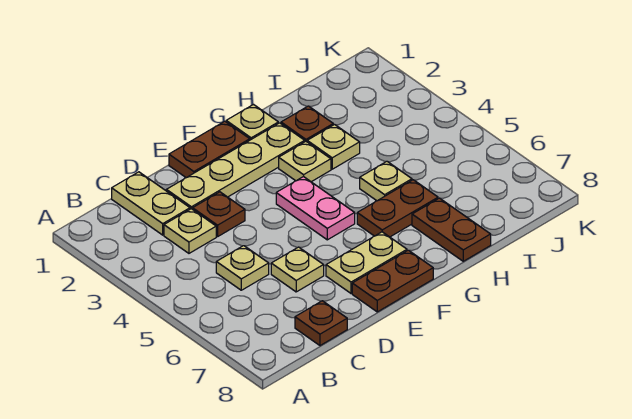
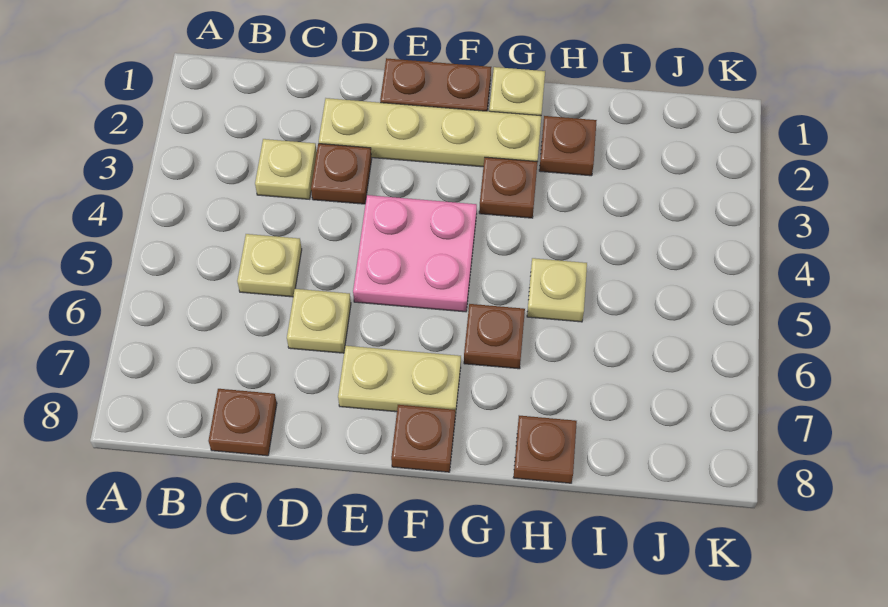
tan 1x2 plate [112,172,190,235] -> none
brown 1x2 plate [352,250,433,312] -> brown 1x1 plate [391,405,455,472]
pink 1x2 plate [276,177,355,240] -> pink 2x2 plate [353,195,477,312]
tan 1x1 plate [279,141,331,182] -> brown 1x1 plate [479,157,537,218]
brown 1x2 plate [357,180,438,237] -> brown 1x1 plate [464,304,525,369]
tan 1x1 plate [307,125,360,169] -> none
brown 1x2 plate [412,198,491,261] -> brown 1x1 plate [513,416,577,483]

